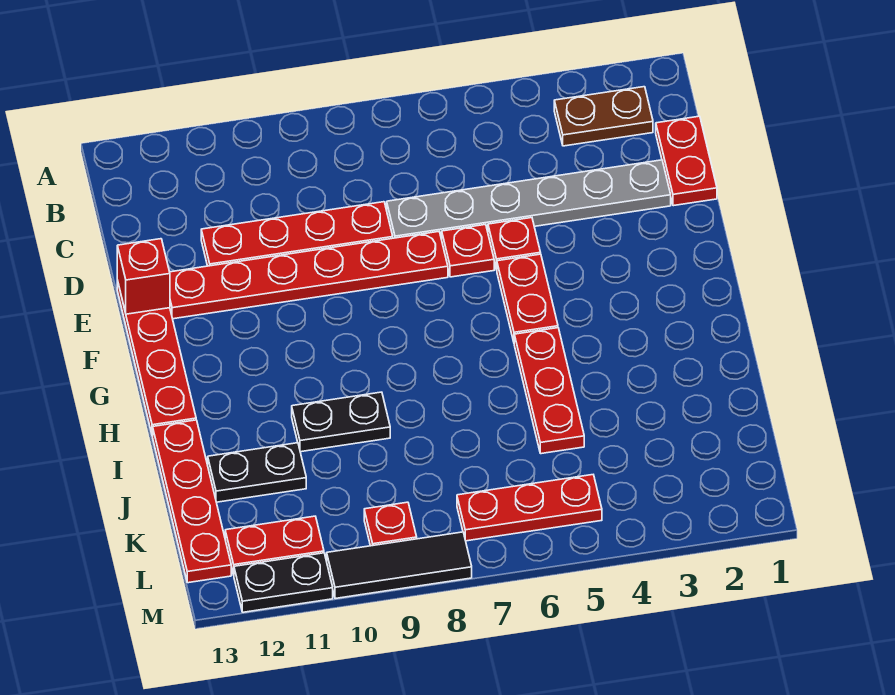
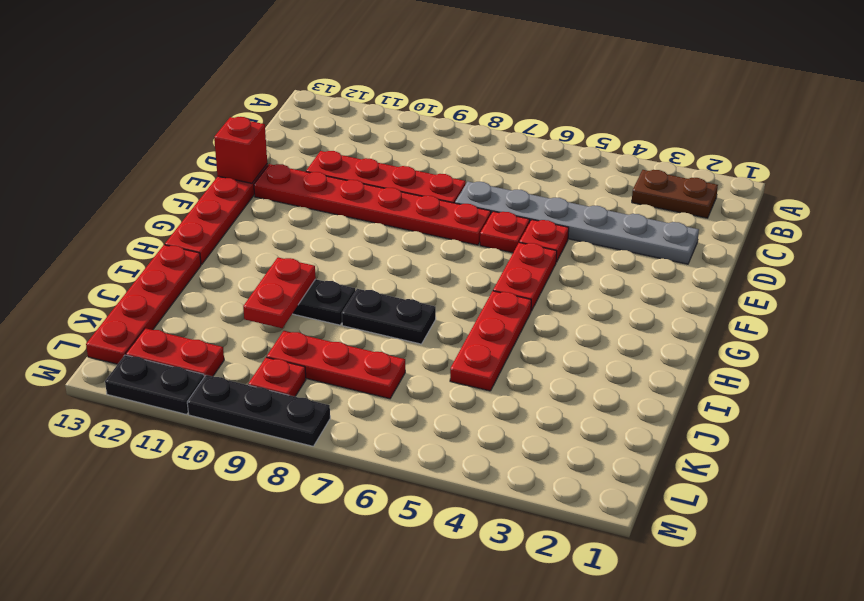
red 1x2 plate [656,116,717,206] -> red 1x2 plate moved to [243,258,316,328]
black 1x2 plate [208,443,306,502] -> black 1x2 plate moved to [342,289,436,344]
red 1x3 plate [457,475,602,541] -> red 1x3 plate moved to [267,331,405,399]
black 1x3 tile [327,532,472,599] -> black 1x3 plate [187,375,330,446]

